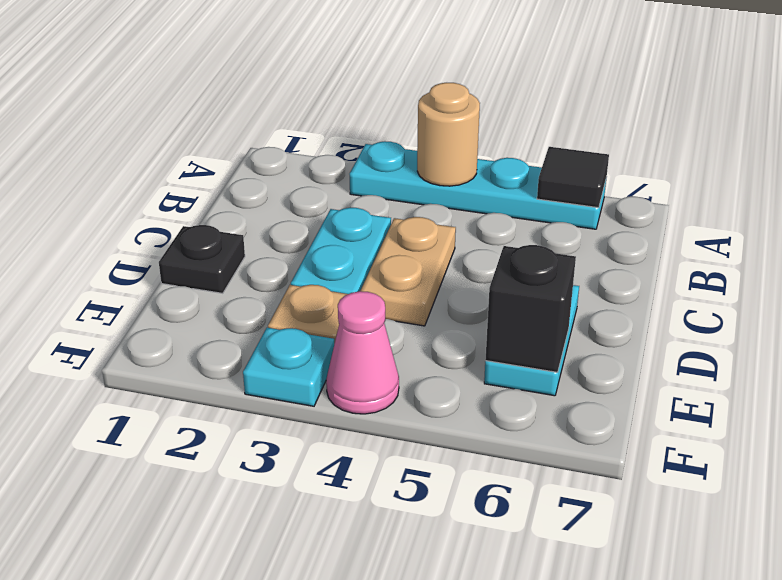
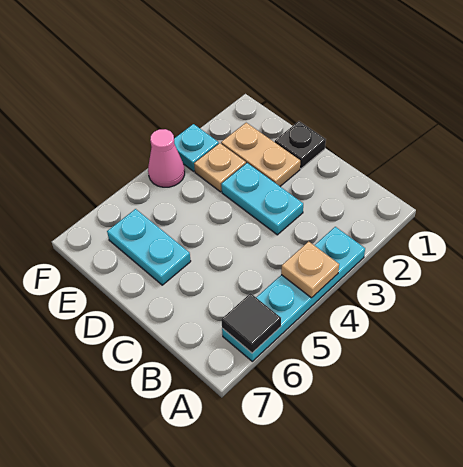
tan 1x1 round brick [417,83,480,186] -> tan 1x1 plate [281,242,339,298]
tan 1x2 plate [360,217,456,326] -> tan 1x2 plate moved to [221,123,300,186]
black 1x1 brick [485,245,576,372] -> none

